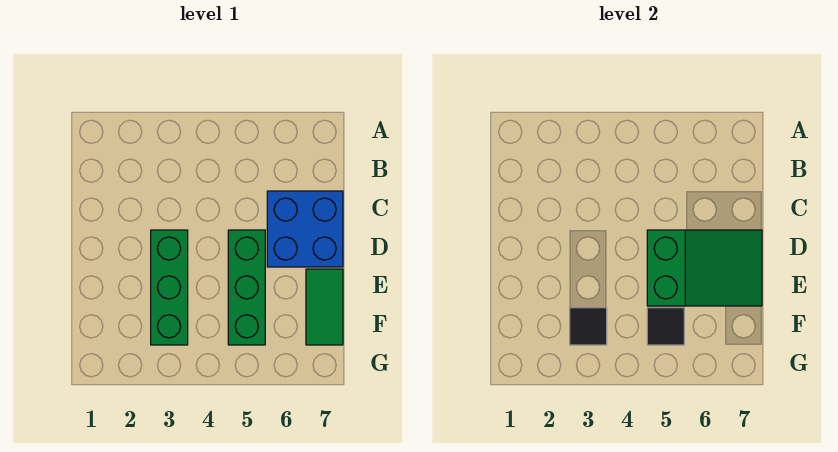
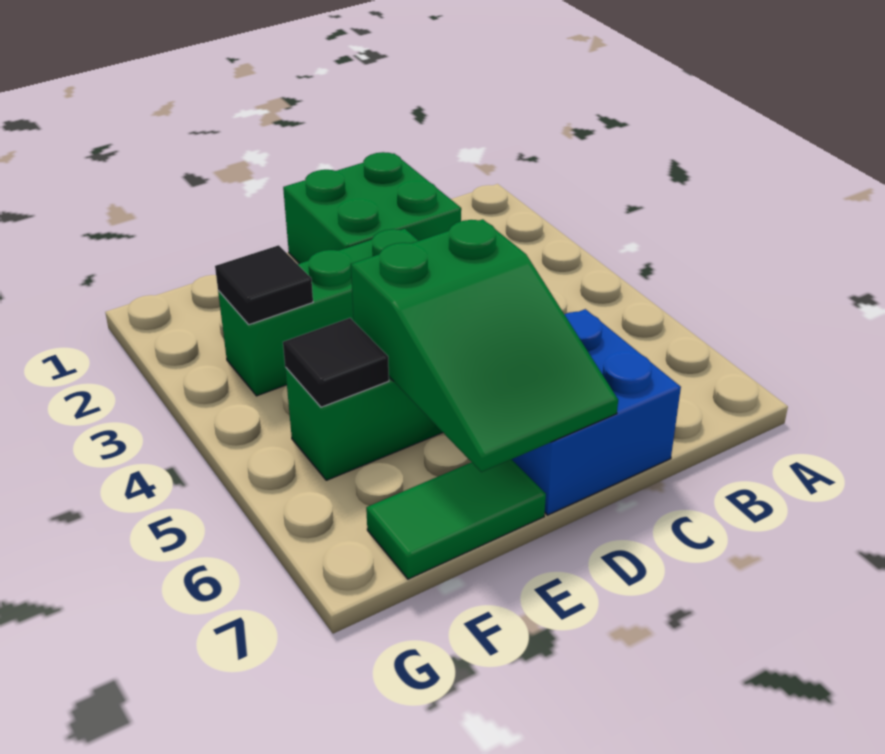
none -> green 2x2 brick [283,152,461,264]

